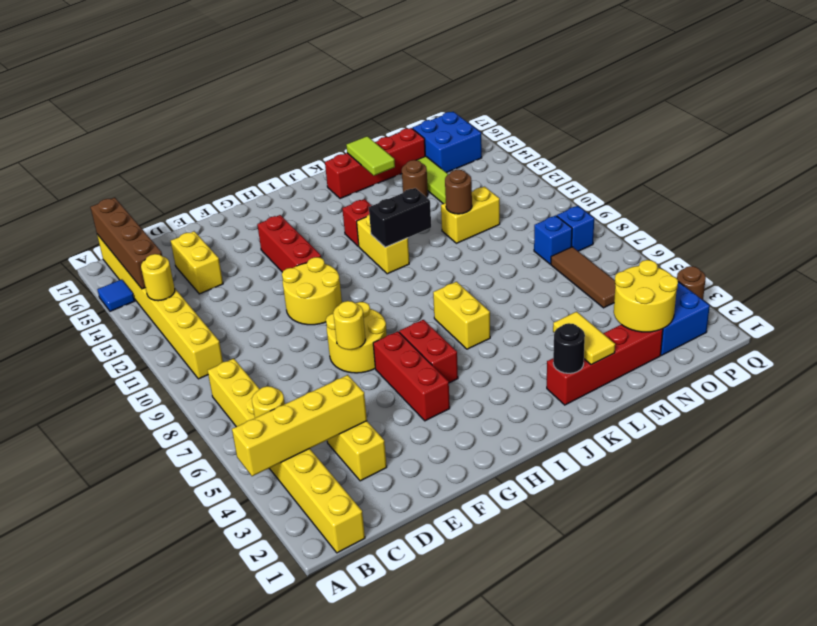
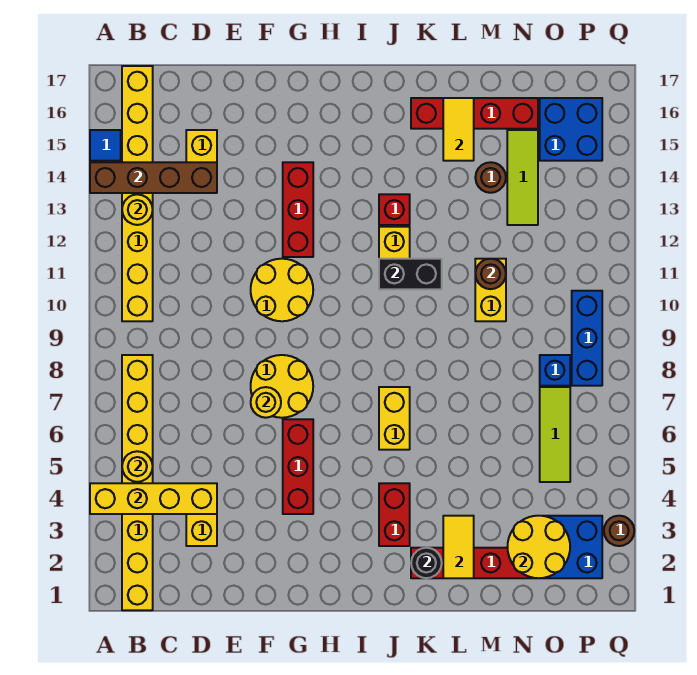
brown 1x4 brick [90,198,162,289] -> brown 1x4 brick turned to [90,162,217,193]
red 1x2 brick [399,320,458,383] -> red 1x2 brick moved to [379,483,410,546]
lime 1x2 tile [346,136,395,176] -> yellow 1x2 tile [443,98,474,161]
yellow 1x2 brick [441,187,500,243] -> yellow 1x2 brick turned to [475,259,506,321]
brown 1x3 tile [551,247,615,308] -> lime 1x3 tile [540,387,570,482]
blue 1x1 brick [557,206,594,251] -> blue 1x3 brick [572,291,602,386]

